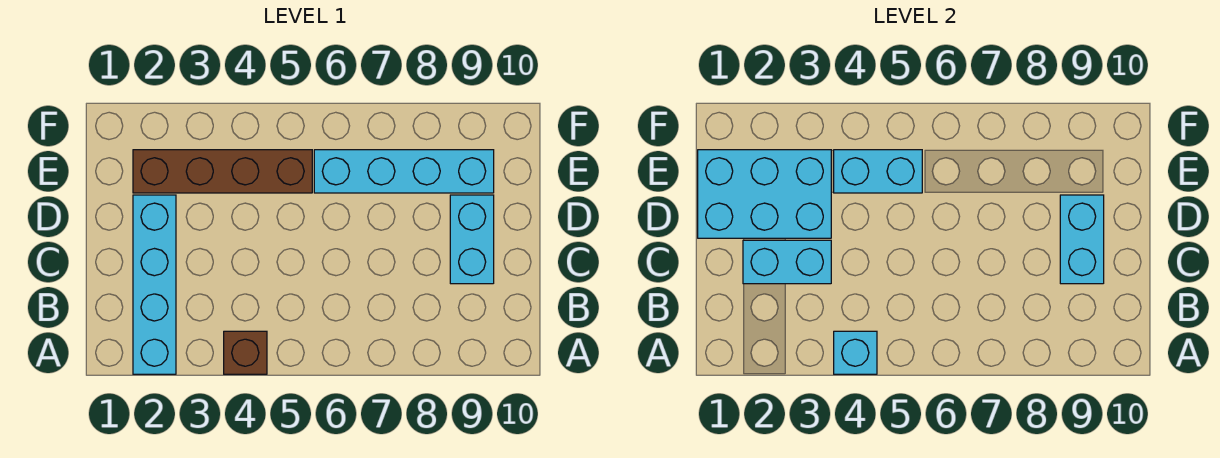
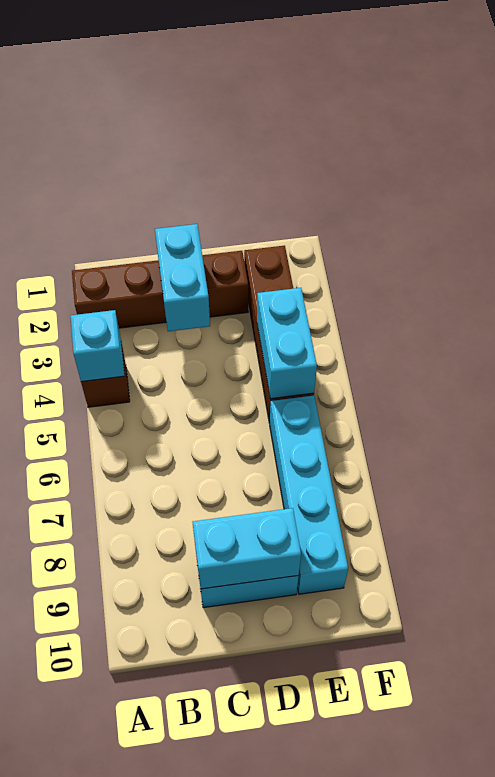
cyan 1x4 brick [133,195,176,374] -> brown 1x4 brick [72,251,248,328]
cyan 2x3 brick [698,150,831,238] -> none

